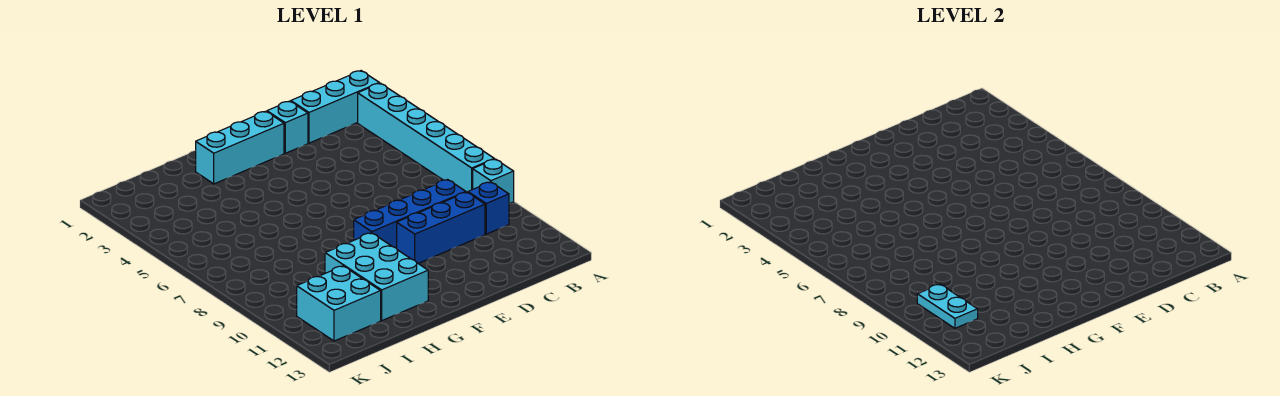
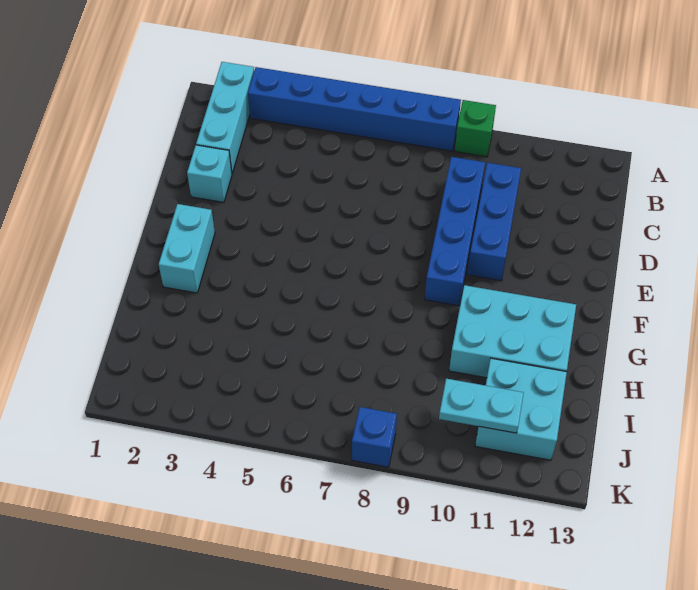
cyan 1x6 brick [358,83,494,192] -> blue 1x6 brick [248,67,461,151]
cyan 1x1 brick [473,159,514,204] -> green 1x1 brick [455,100,496,157]
blue 1x1 brick [468,182,509,234] -> blue 1x1 brick moved to [352,407,397,467]
cyan 1x3 brick [196,111,284,184] -> cyan 1x2 brick [159,204,215,293]

